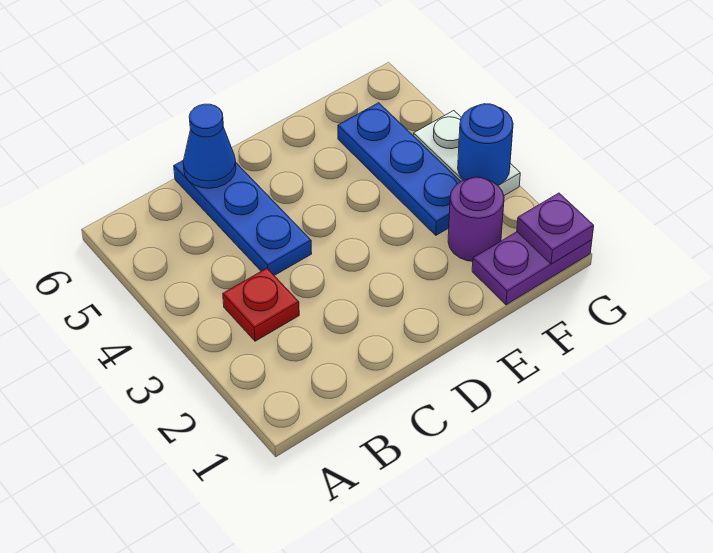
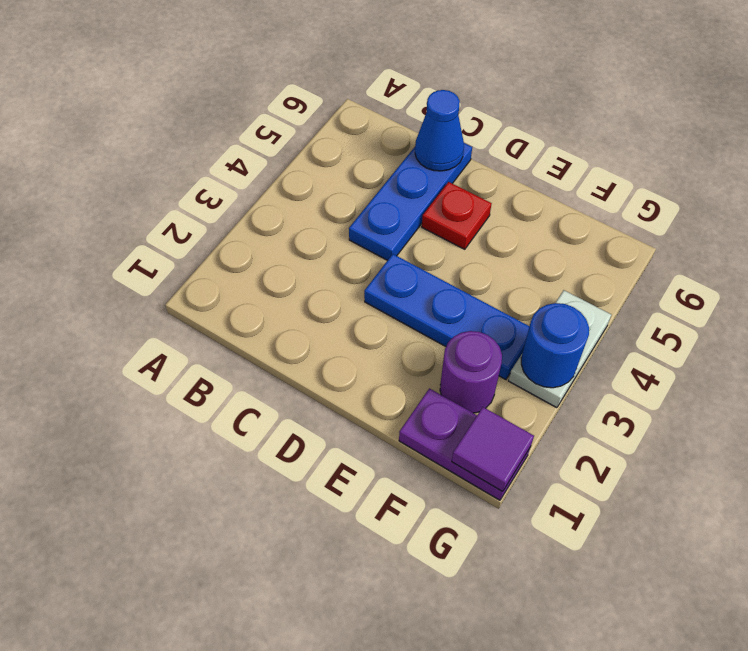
red 1x1 plate [223,268,299,341] -> red 1x1 plate moved to [422,182,492,249]
blue 1x3 plate [338,103,461,235] -> blue 1x3 plate turned to [364,254,529,380]
purple 1x1 plate [517,193,594,264] -> purple 1x1 tile [452,407,534,491]

